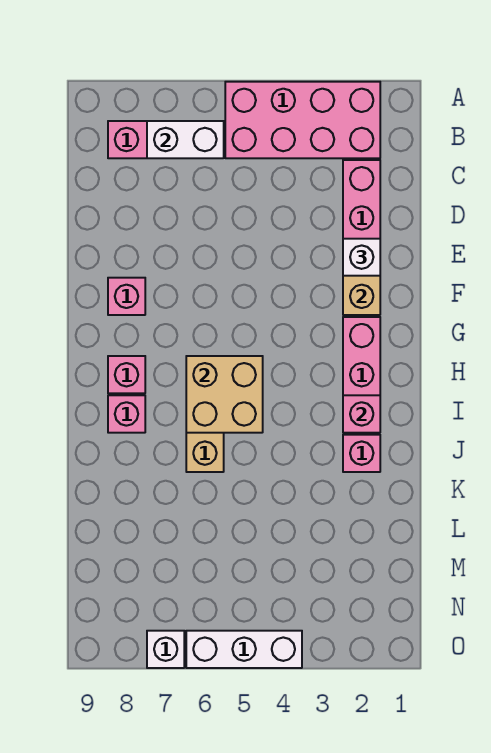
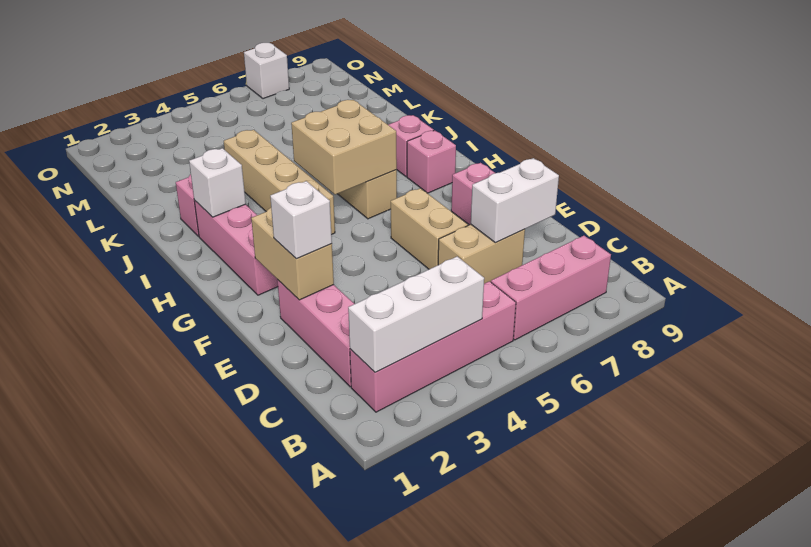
pink 2x4 brick [225,82,380,158] -> pink 1x4 brick [350,281,516,412]
white 1x2 brick [147,121,224,158] -> white 1x2 brick moved to [471,158,559,243]
none -> tan 1x2 brick [438,225,525,284]
none -> tan 1x2 brick [391,188,468,269]
none -> tan 1x4 brick [224,130,335,235]
pink 1x1 brick [343,395,380,433] -> white 1x1 brick [189,148,246,217]
white 1x3 brick [186,631,302,668] -> white 1x3 brick moved to [348,256,484,372]

